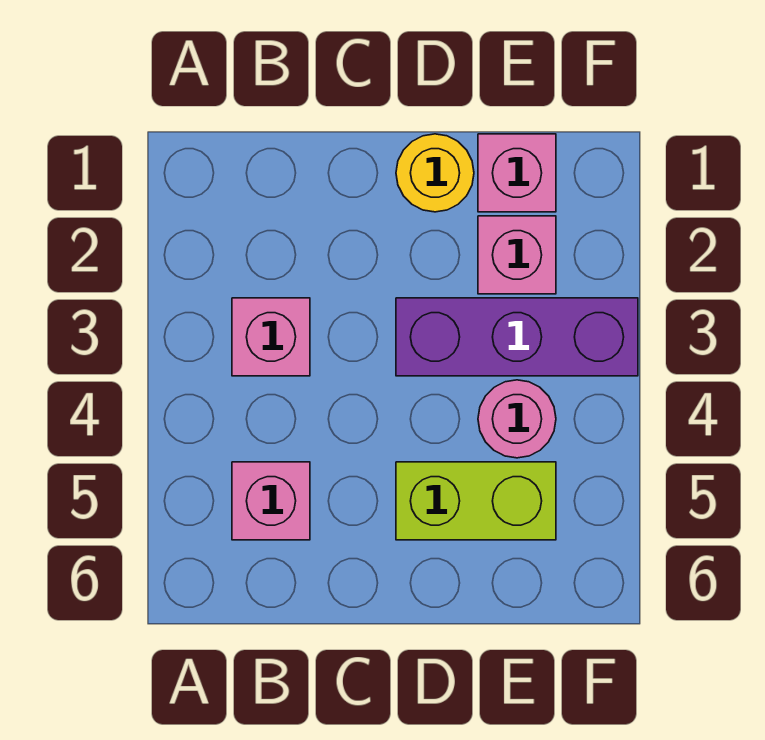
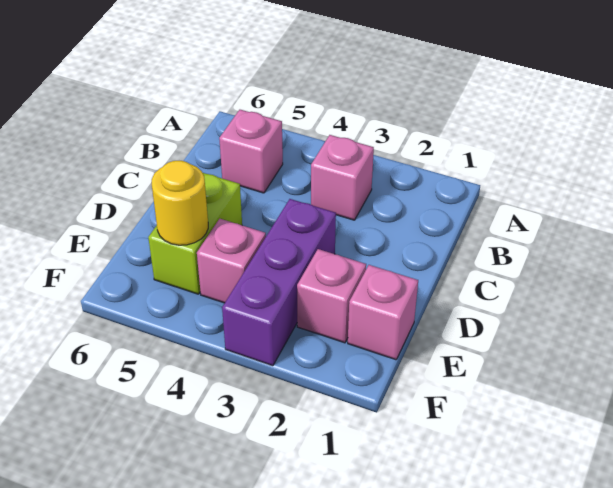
yellow 1x1 round brick [396,134,474,212] -> yellow 1x1 round brick moved to [152,161,208,245]
pink 1x1 round brick [478,380,556,458] -> pink 1x1 brick [197,219,266,303]

